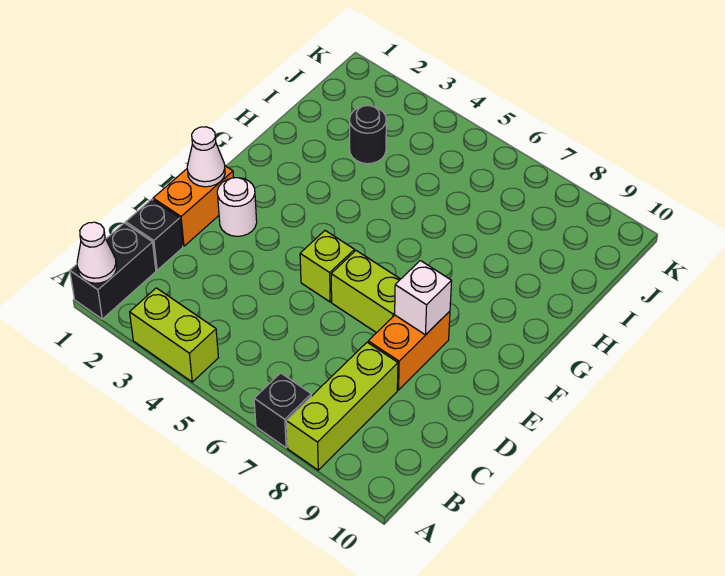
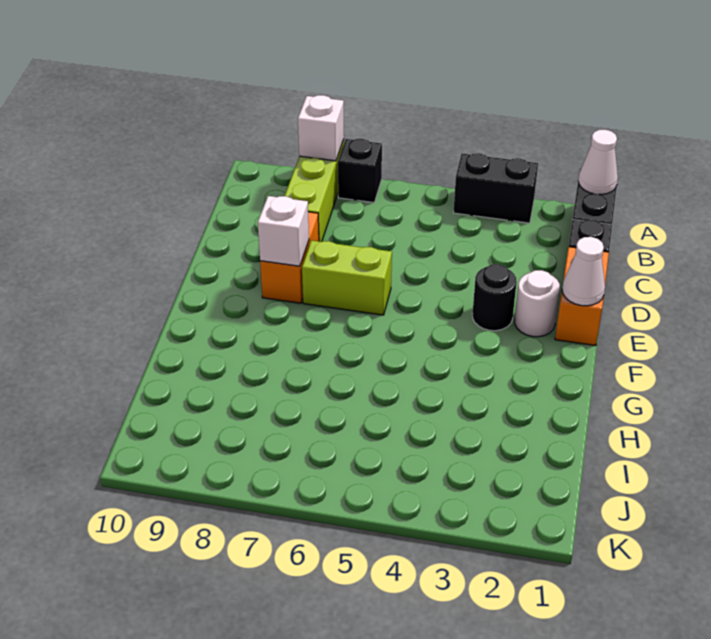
lime 1x2 brick [130,288,218,382] -> black 1x2 brick [453,153,538,223]
none -> white 1x1 brick [298,95,344,161]
lime 1x1 brick [300,231,355,302] -> none
black 1x1 round brick [350,106,386,164] -> black 1x1 round brick moved to [473,264,517,331]

